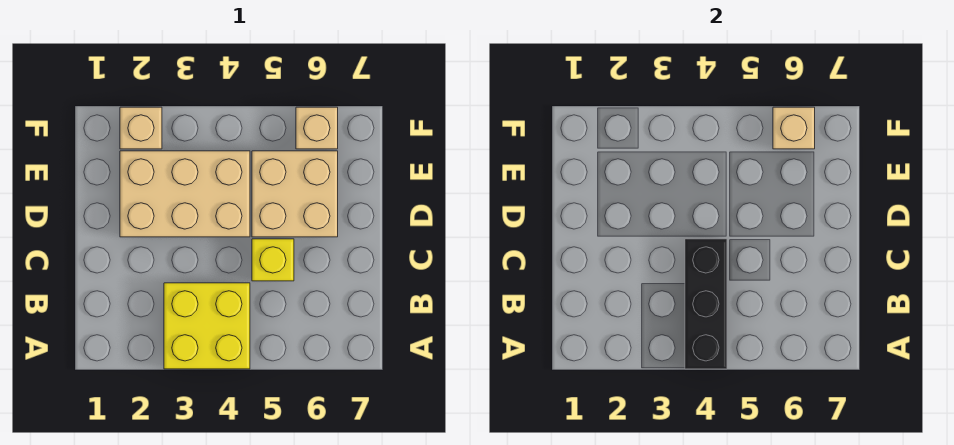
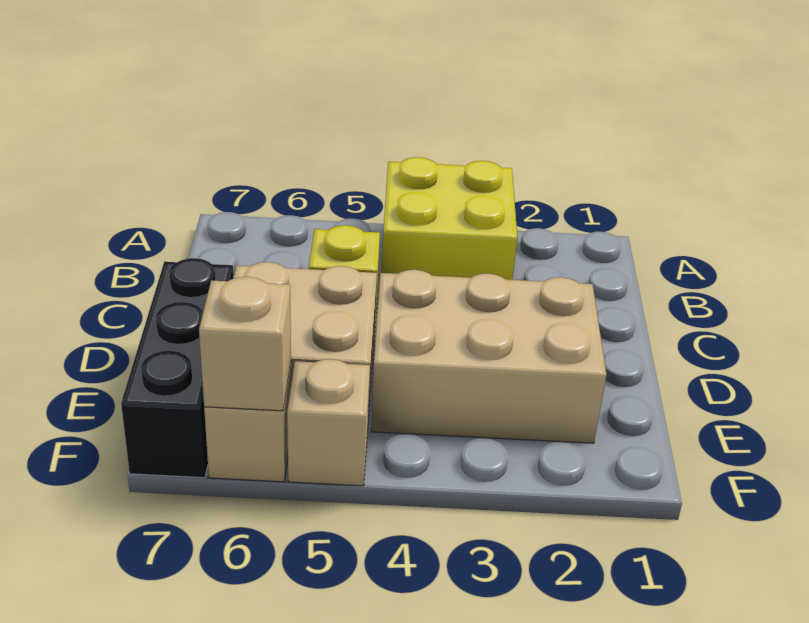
black 1x3 brick [685,239,727,369] -> black 1x3 brick moved to [121,258,233,478]
tan 1x1 brick [120,107,162,149] -> tan 1x1 brick moved to [287,359,370,486]

